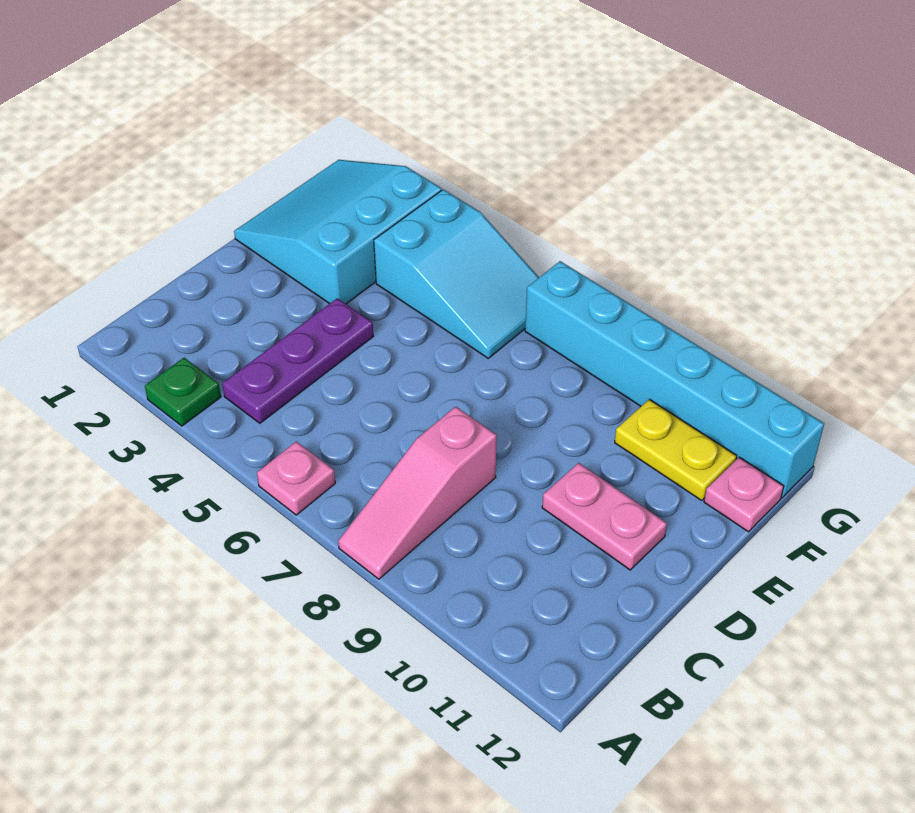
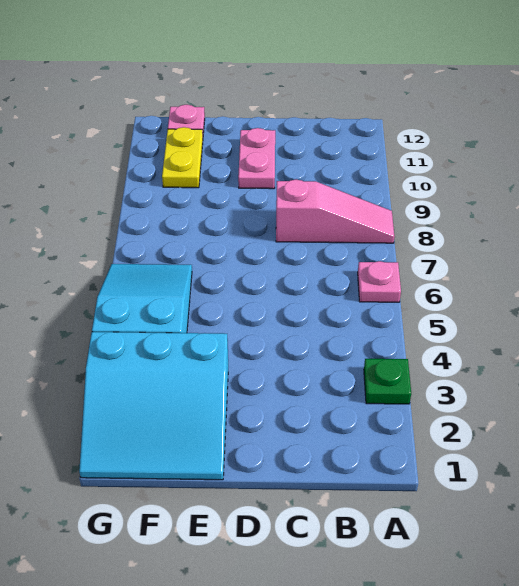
purple 1x3 plate [222,298,373,423] -> none
cyan 1x6 brick [525,261,824,498] -> none

